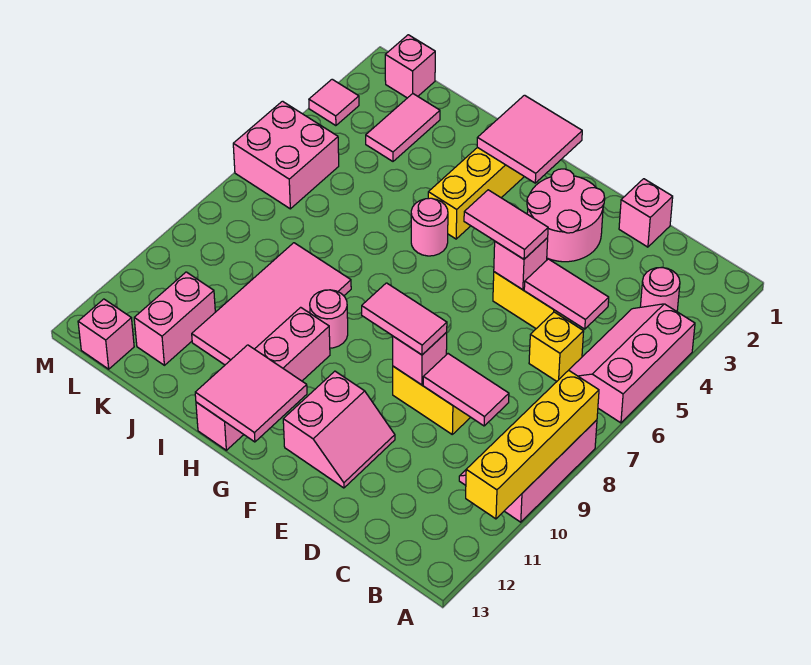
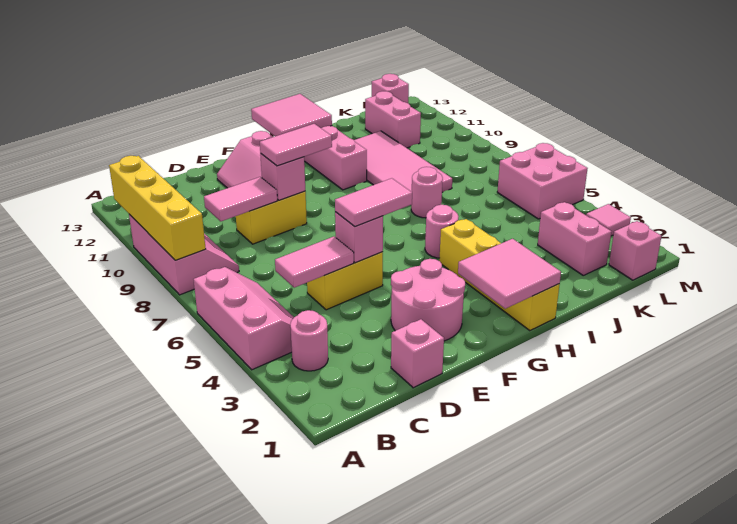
yellow 1x1 brick [529,312,584,381] -> none
pink 1x1 round brick [310,290,348,348] -> pink 1x1 round brick moved to [411,167,443,218]
pink 1x2 tile [366,94,440,161] -> pink 1x2 brick [538,202,612,275]

